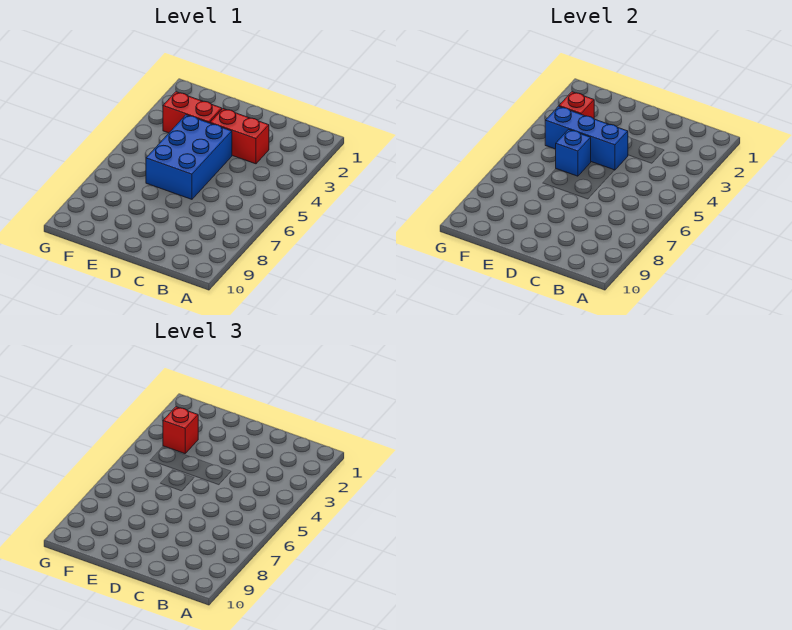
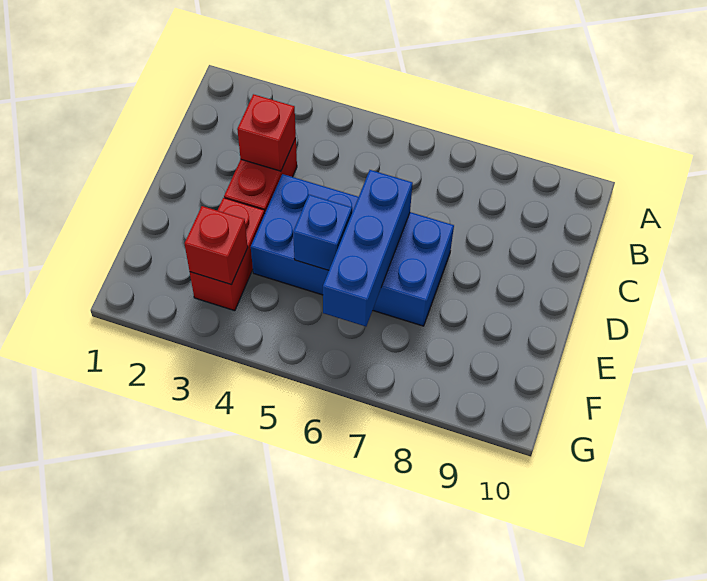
blue 2x3 brick [146,115,232,199] -> blue 2x4 brick [251,174,454,326]
blue 1x3 brick [545,106,628,170] -> blue 1x3 brick moved to [323,170,413,326]
red 1x1 brick [163,407,198,454] -> red 1x1 brick moved to [237,94,296,171]

